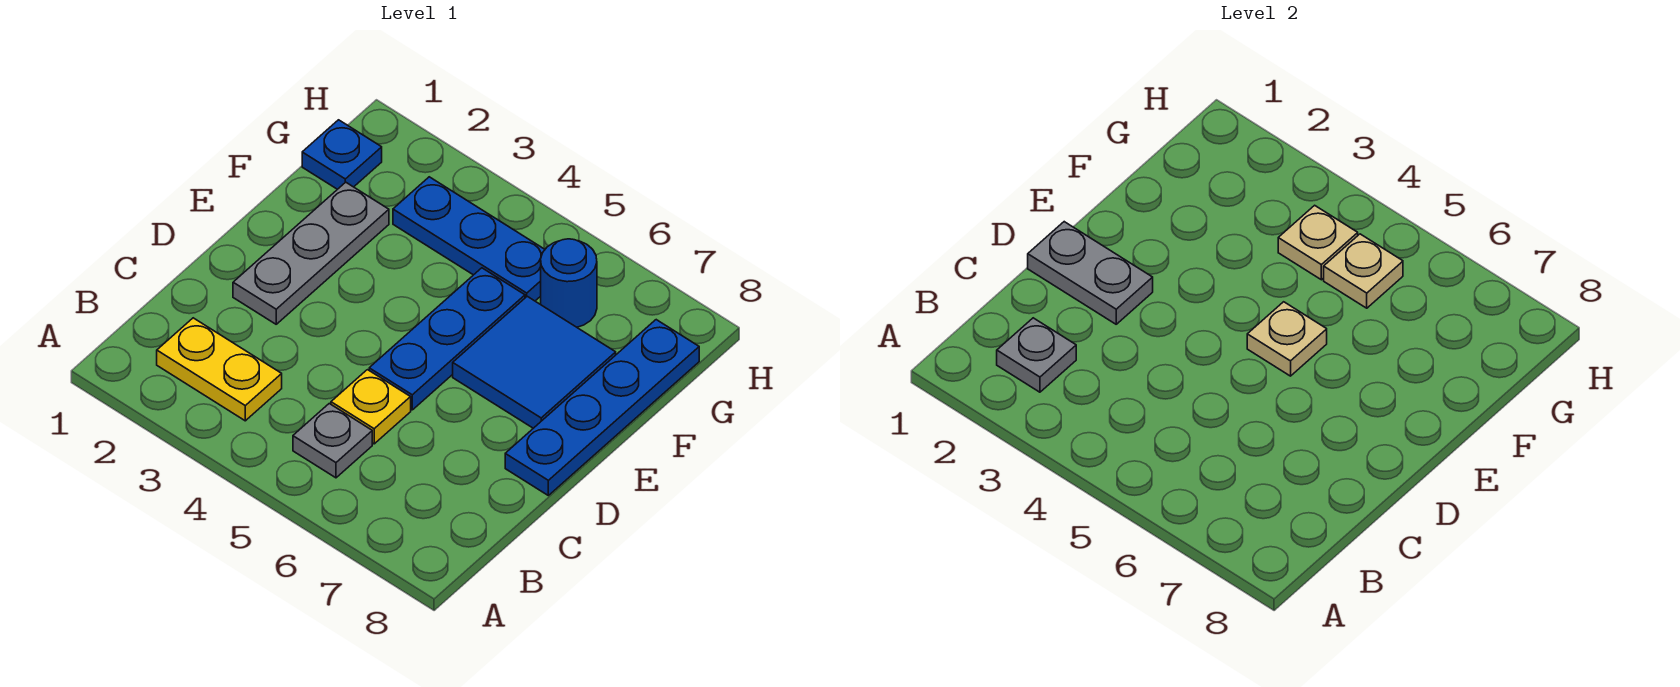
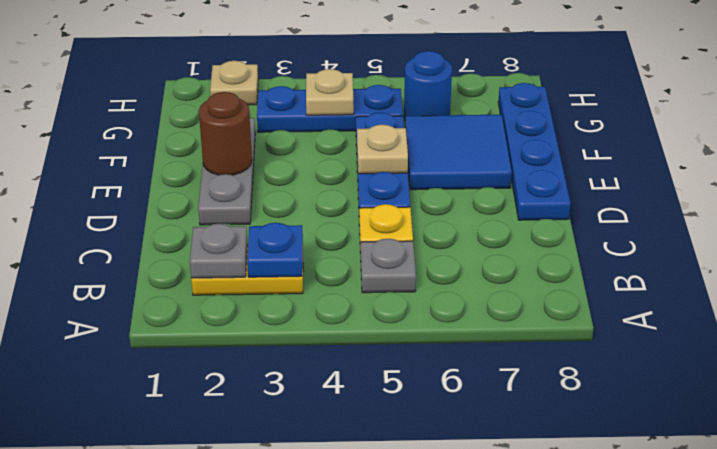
grey 1x2 plate [1028,222,1153,324] -> none
none -> brown 1x1 round brick [199,92,252,175]
blue 1x1 plate [302,120,382,189] -> blue 1x1 plate moved to [247,223,303,277]
tan 1x1 plate [1324,234,1403,308] -> tan 1x1 plate moved to [210,61,258,105]

